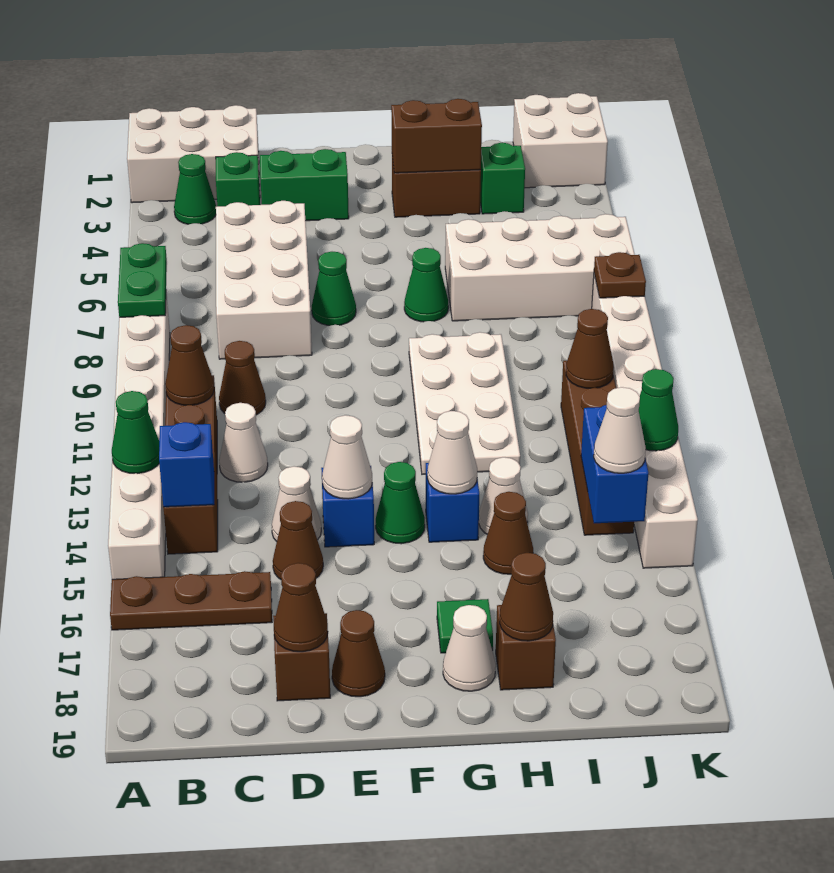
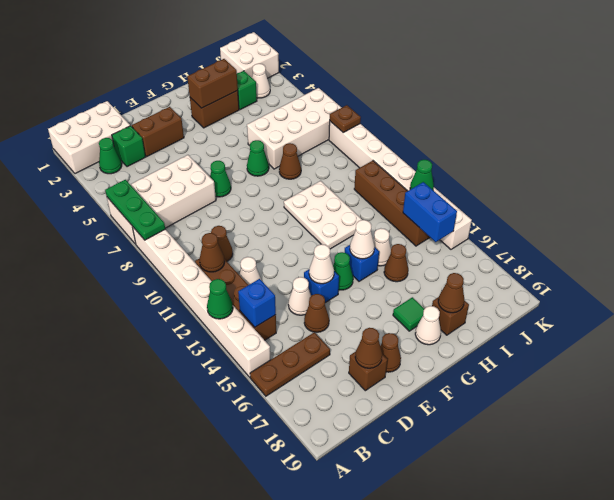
green 1x2 plate [118,243,167,317] -> green 1x3 plate [105,180,165,240]
white 2x4 brick [216,201,312,359] -> white 2x4 brick turned to [107,155,216,244]
green 1x2 brick [260,149,349,221] -> brown 1x2 brick [132,107,184,157]
white 2x4 plate [409,332,520,474] -> white 2x3 plate [284,181,362,249]
brown 1x1 cone [566,309,614,388] -> brown 1x1 cone moved to [279,143,301,179]
white 1x1 cone [594,387,646,473] -> white 1x1 cone moved to [252,64,270,98]

